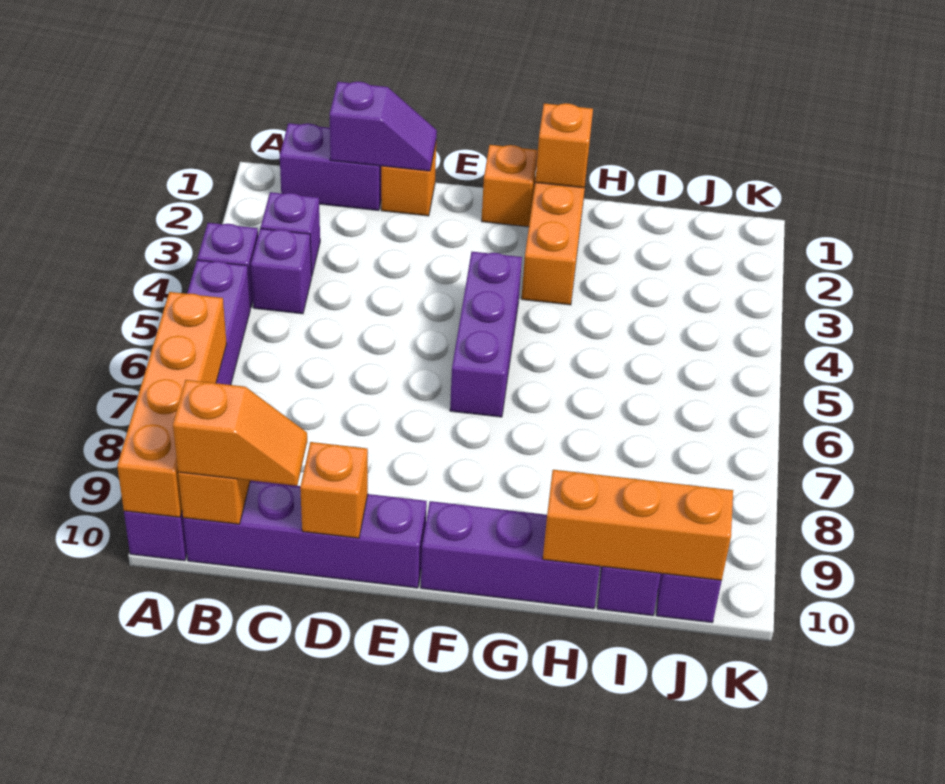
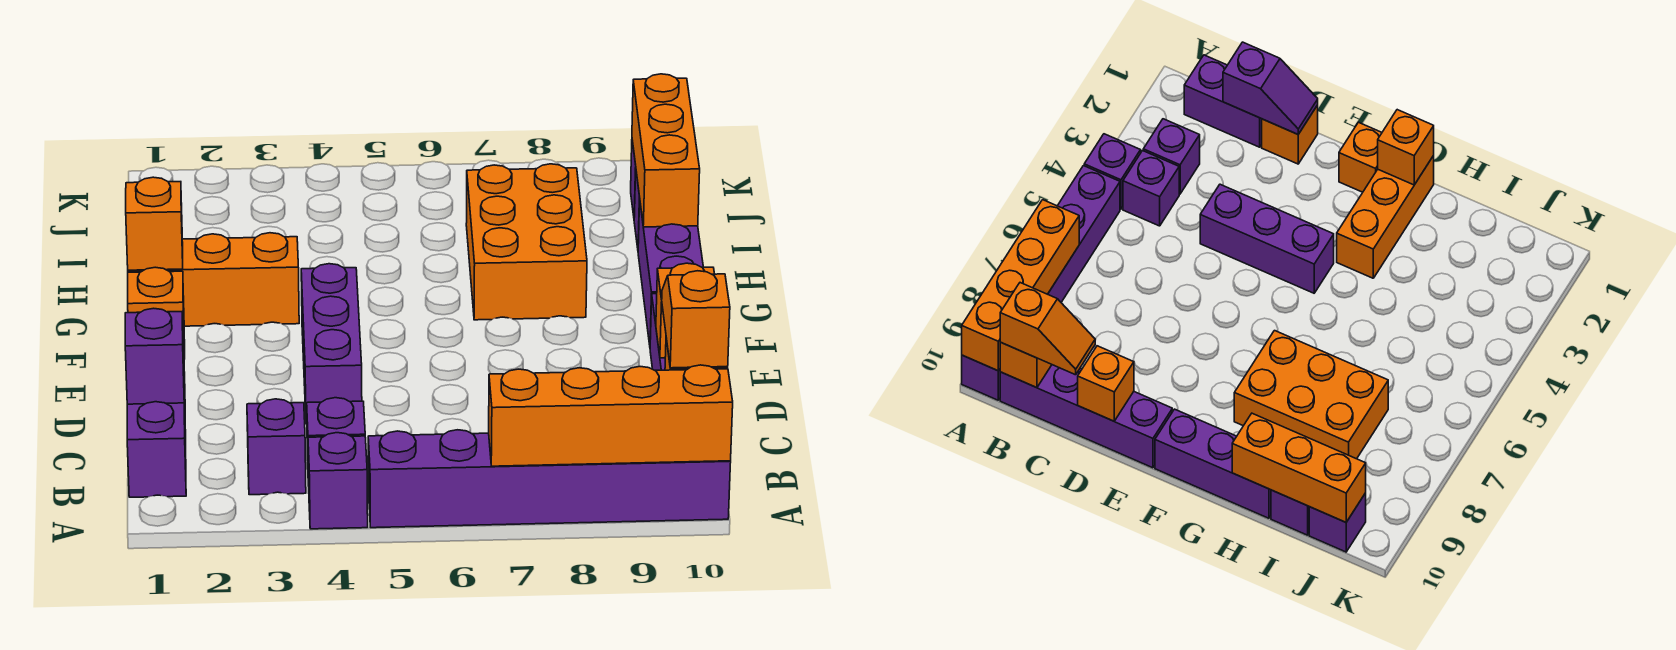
purple 1x3 brick [450,252,522,417] -> purple 1x3 brick turned to [301,264,362,424]
none -> orange 2x3 brick [466,164,587,320]

